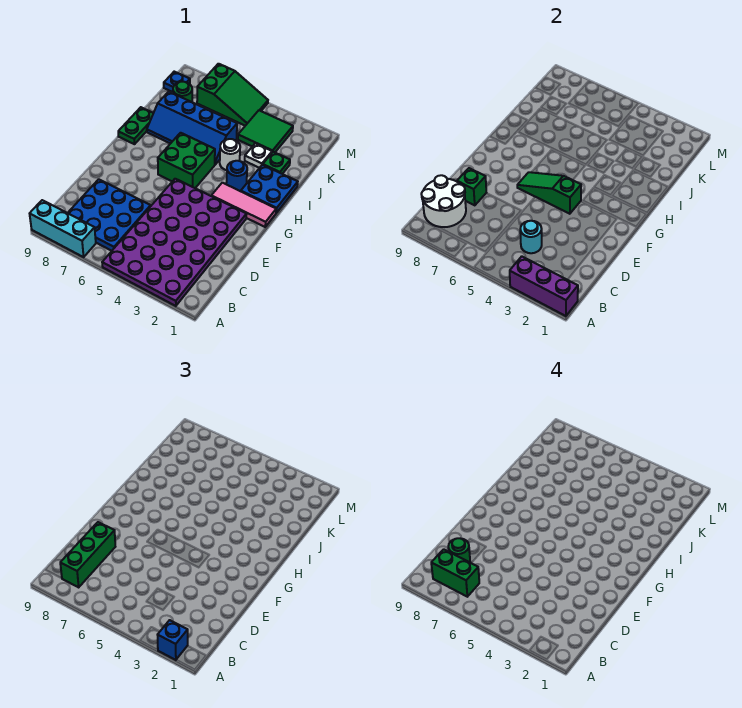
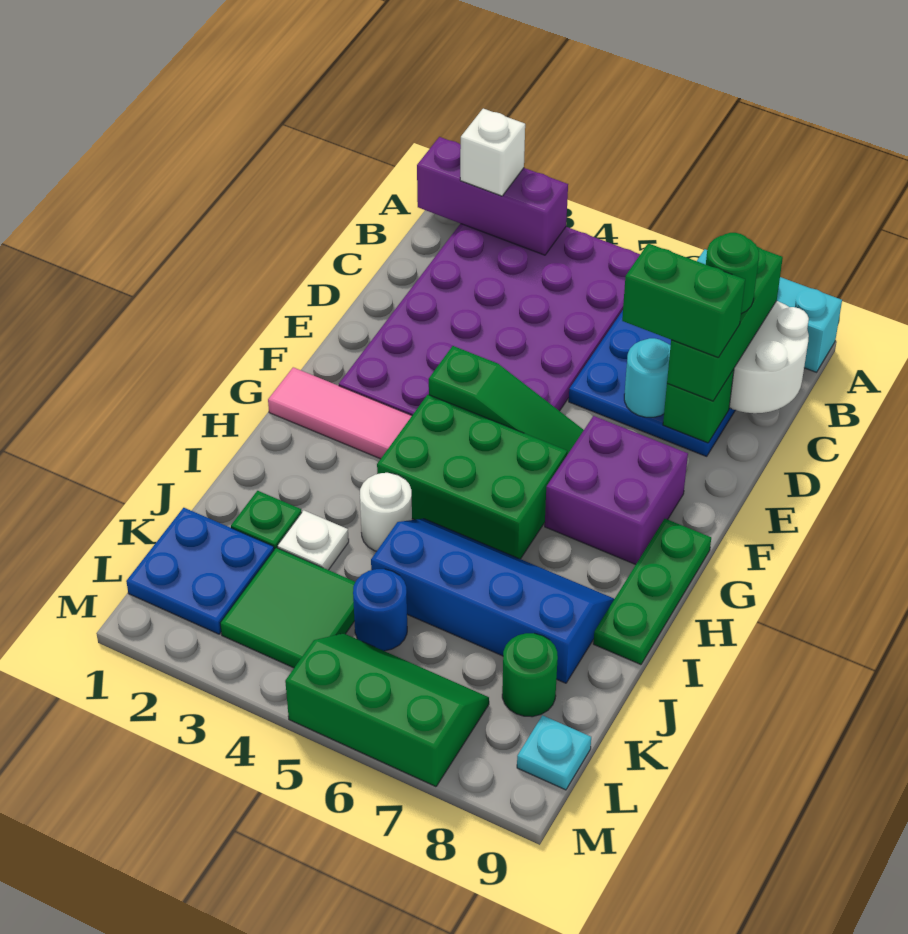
blue 1x1 brick [158,620,188,660] -> white 1x1 brick [460,109,525,196]
green 1x2 brick [431,549,479,597] -> green 1x2 brick moved to [622,243,745,357]
cyan 1x1 round brick [520,220,542,253] -> cyan 1x1 round brick moved to [624,338,671,417]
none -> purple 2x2 brick [545,416,688,565]
green 2x2 brick [158,133,215,188] -> green 2x3 brick [377,395,567,559]
blue 2x2 plate [241,165,298,213] -> blue 2x2 plate moved to [126,508,274,634]
blue 1x1 round brick [226,161,247,191] -> blue 1x1 round brick moved to [353,569,407,651]
green 1x2 plate [118,107,153,144] -> green 1x3 plate [593,519,711,665]
green 2x3 slope [197,64,268,126] -> green 2x3 slope turned to [285,633,489,787]
blue 1x1 plate [164,72,190,92] -> cyan 1x1 plate [517,715,591,790]

